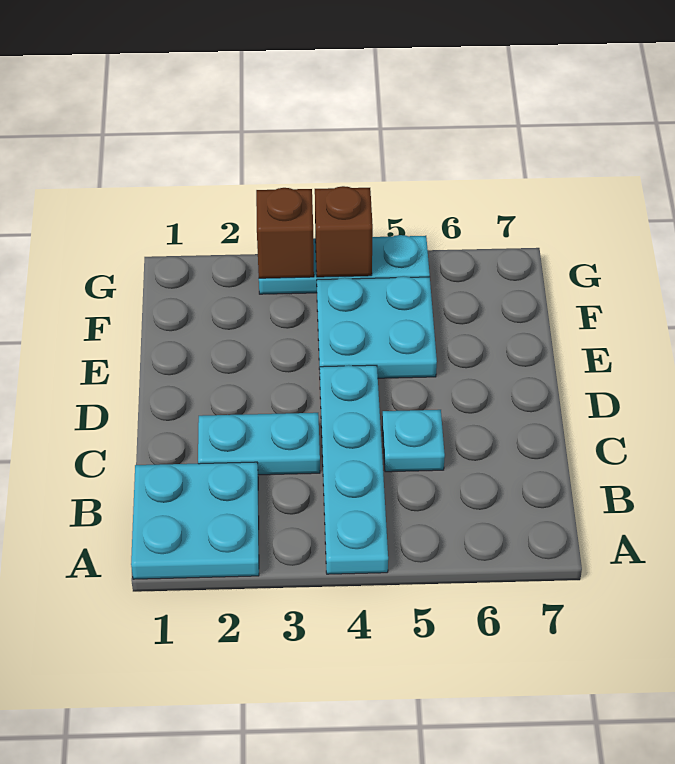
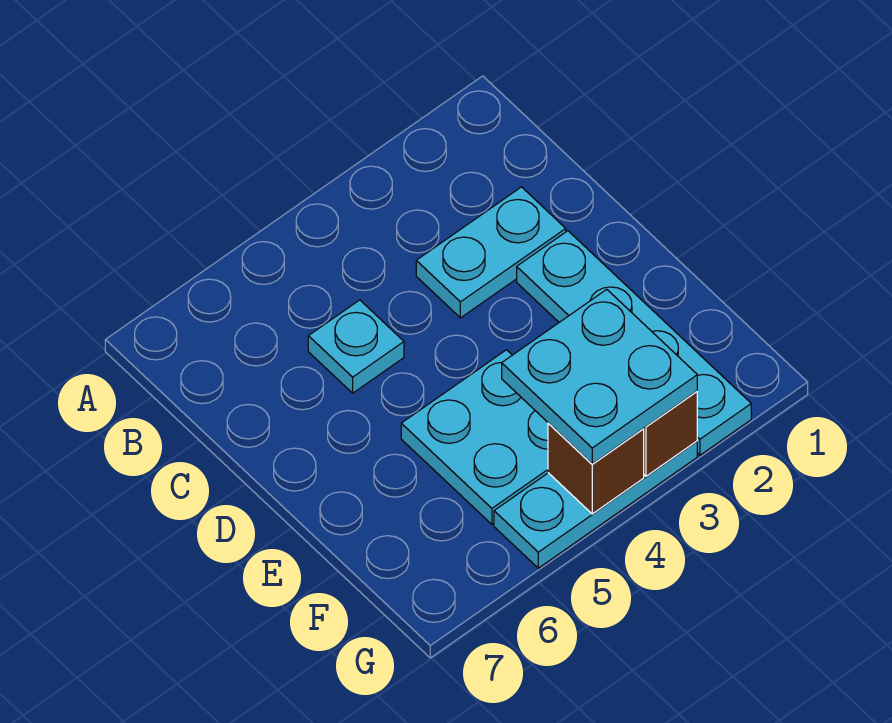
cyan 2x2 plate [131,462,259,579] -> cyan 2x2 plate moved to [502,289,697,464]
cyan 1x4 plate [320,365,388,574] -> cyan 1x4 plate moved to [517,231,751,455]

